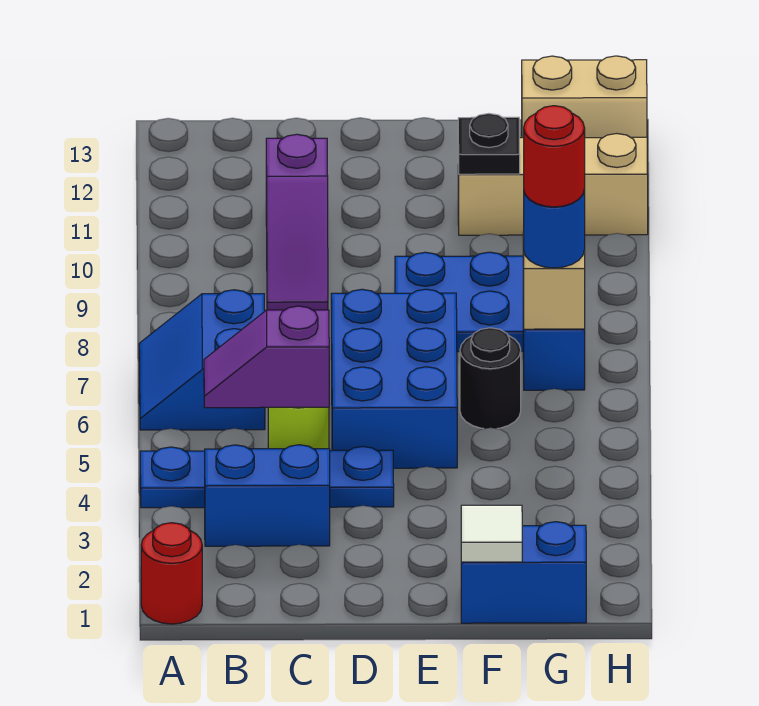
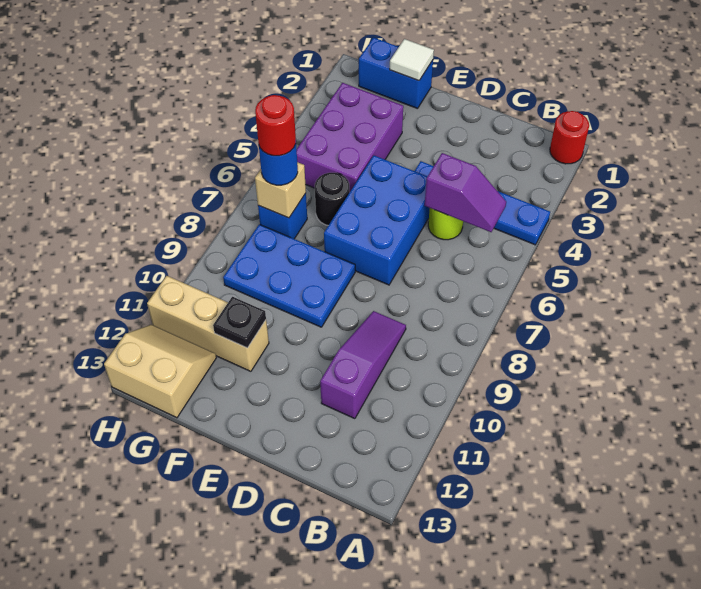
blue 2x2 slope [139,290,265,430] -> none
blue 1x2 brick [205,445,330,546] -> none
none -> purple 2x3 brick [297,83,403,193]

